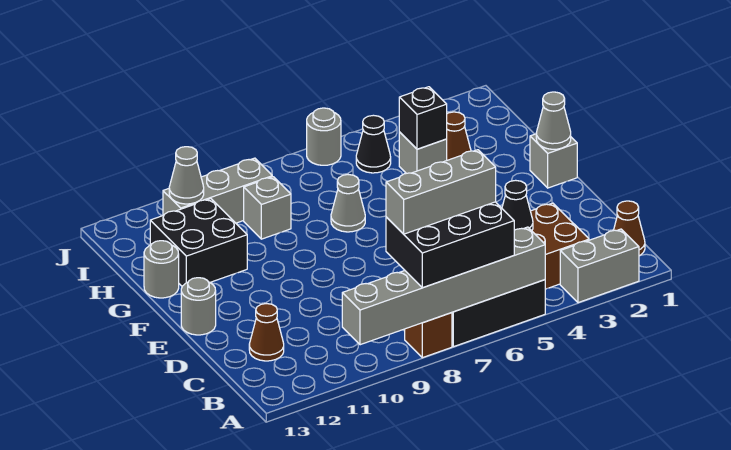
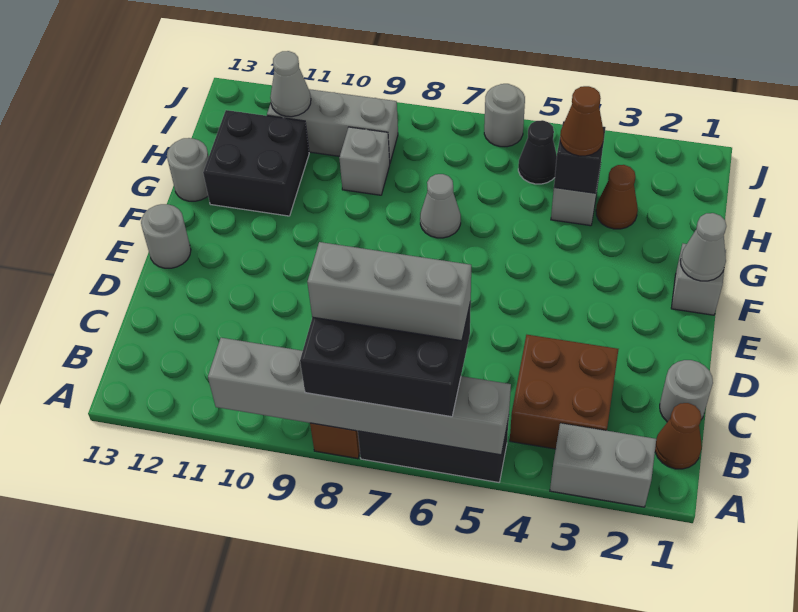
none -> grey 1x1 round brick [660,360,713,422]
black 1x1 cone [502,180,533,231] -> none
brown 1x1 cone [249,304,284,361] -> brown 1x1 cone moved to [560,86,604,156]

